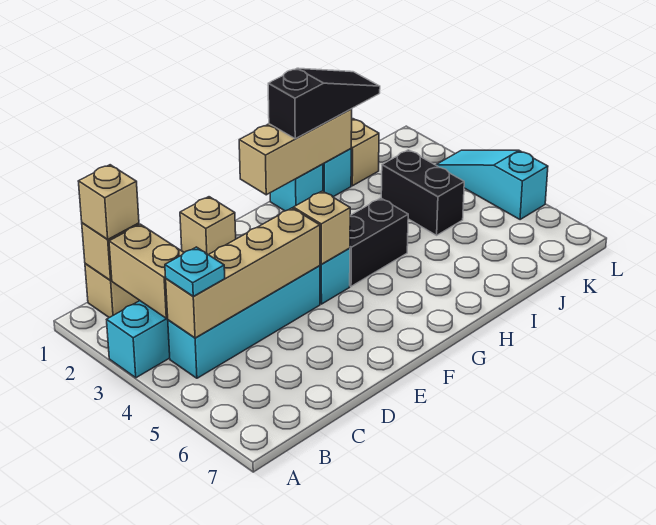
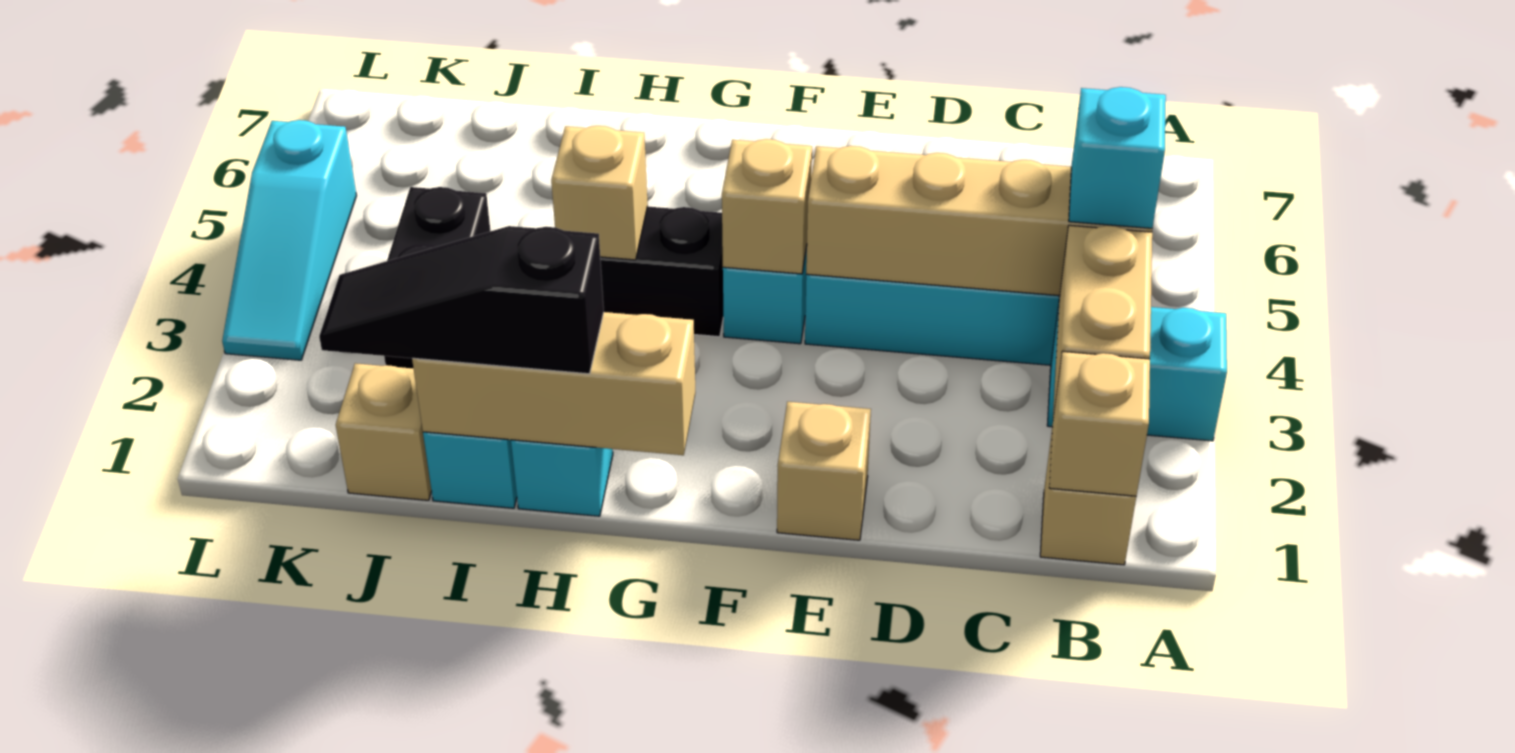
tan 1x1 brick [78,165,139,239] -> tan 1x1 brick moved to [551,126,648,260]
cyan 1x1 plate [165,247,225,296] -> cyan 1x1 brick [1069,87,1166,228]

